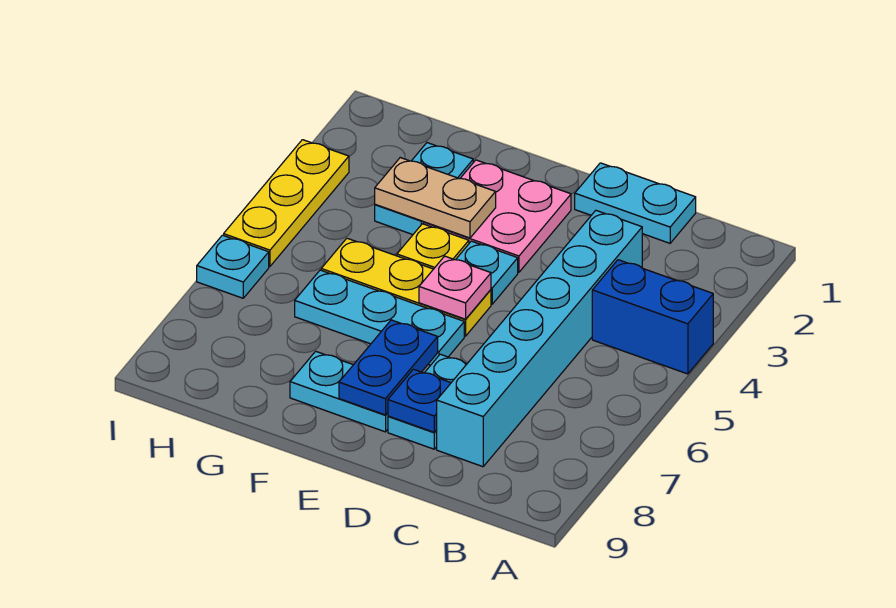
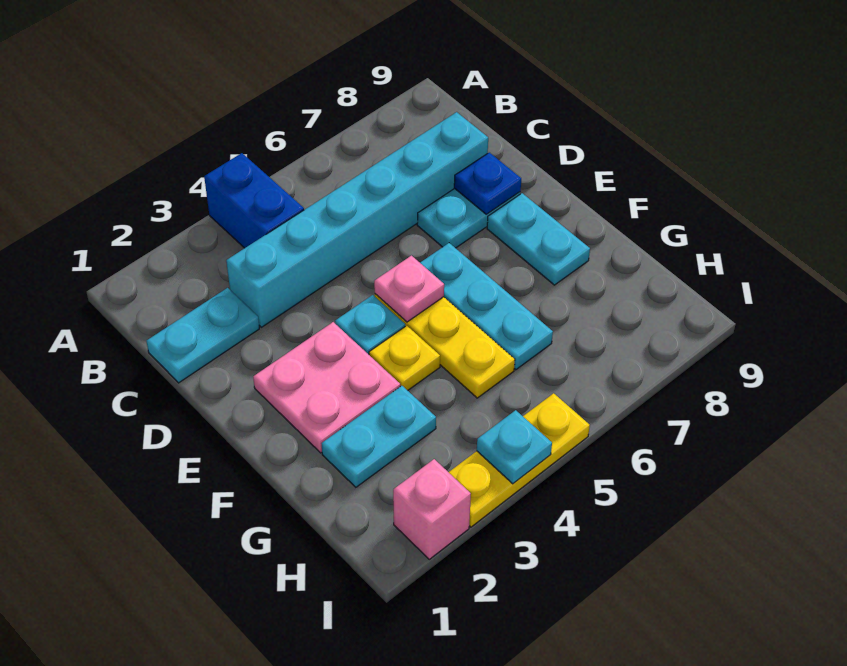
cyan 1x2 plate [575,163,696,243] -> cyan 1x2 plate turned to [146,288,259,383]
blue 1x2 plate [339,320,438,415] -> none
tan 1x2 plate [375,158,496,238] -> none
none -> pink 1x1 brick [393,459,471,559]
cyan 1x1 plate [197,235,269,298] -> cyan 1x1 plate moved to [477,410,552,484]

